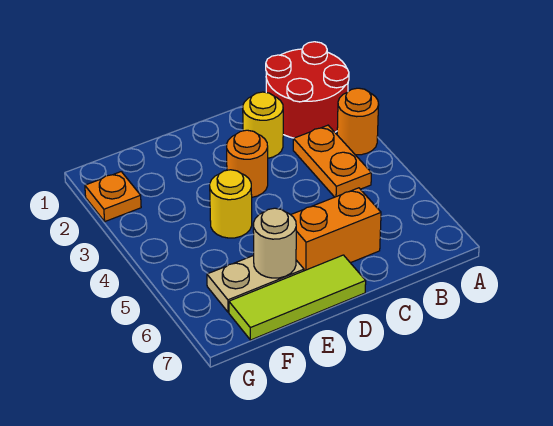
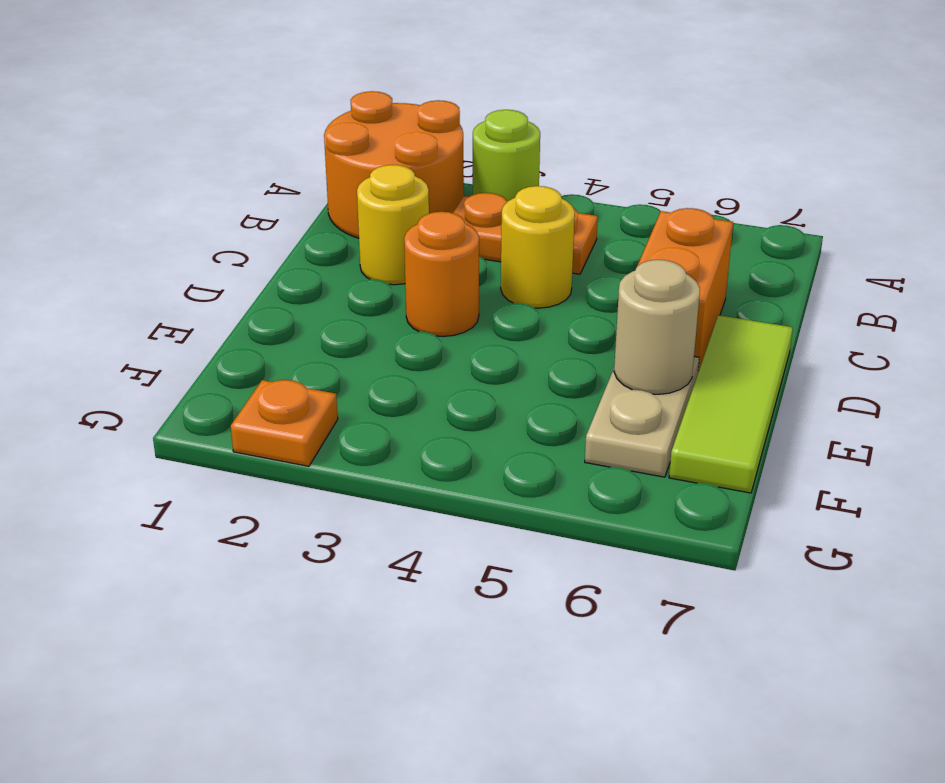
red 2x2 round brick [266,42,349,138] -> orange 2x2 round brick [324,91,464,238]
orange 1x1 round brick [337,88,379,155] -> lime 1x1 round brick [473,110,540,202]
yellow 1x1 round brick [210,170,252,238] -> yellow 1x1 round brick moved to [501,186,575,308]

